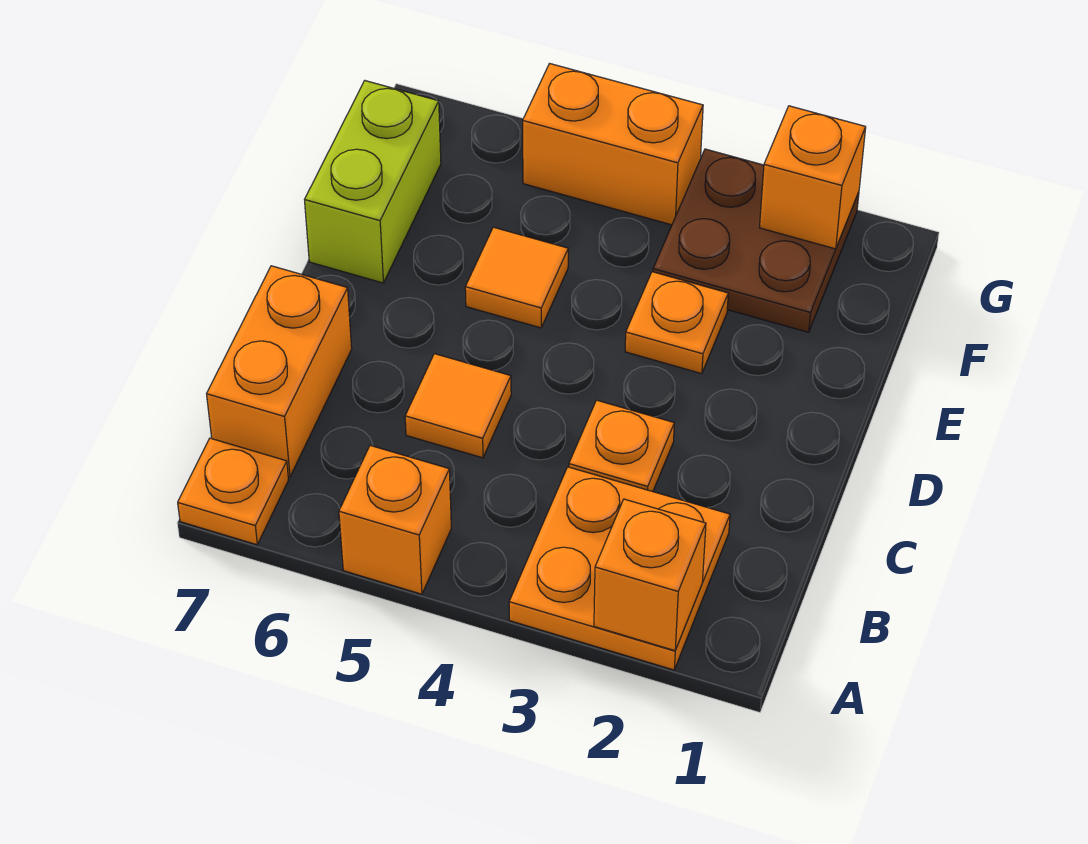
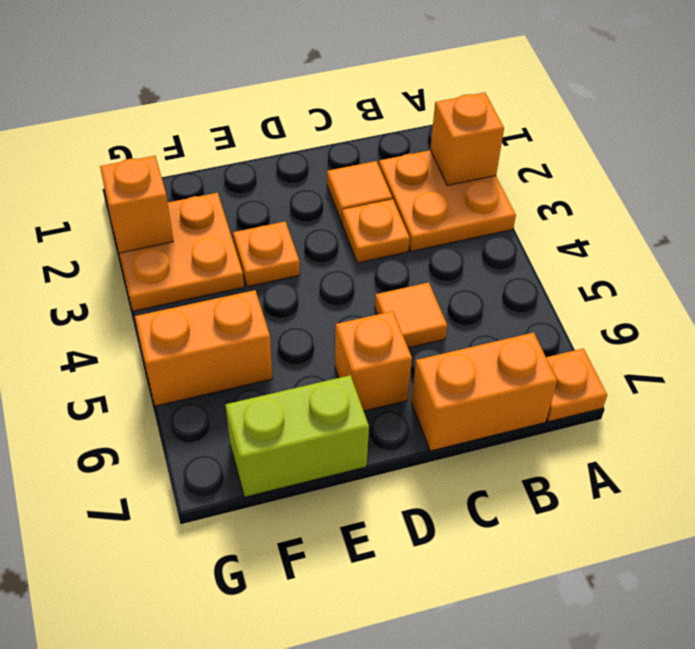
orange 1x1 brick [339,446,451,594] -> orange 1x1 brick moved to [335,311,412,411]
orange 1x1 tile [465,227,568,328] -> orange 1x1 tile moved to [327,161,392,222]
brown 2x2 plate [653,149,859,332] -> orange 2x2 plate [112,193,244,311]
orange 1x2 brick [523,64,703,225] -> orange 1x2 brick turned to [135,290,273,406]

